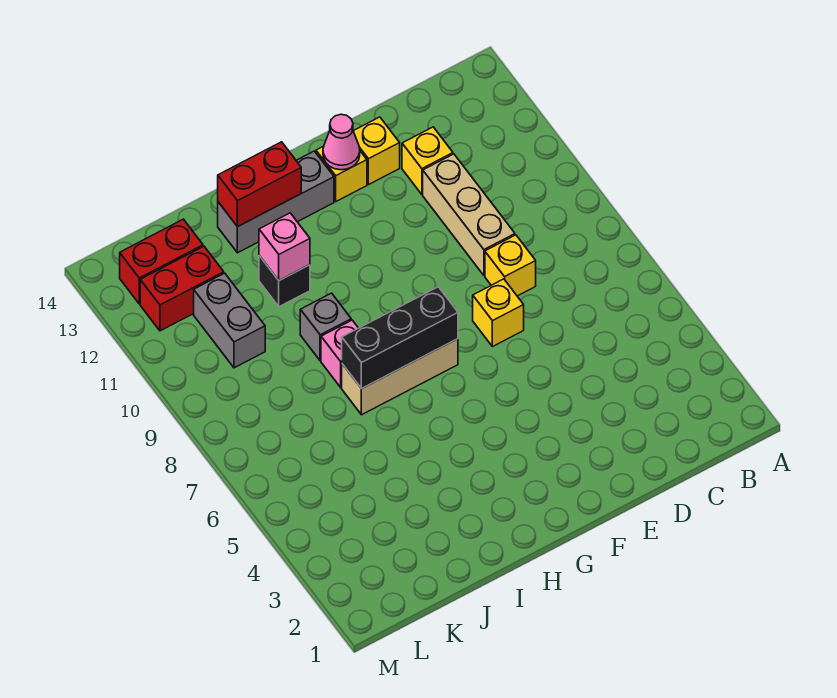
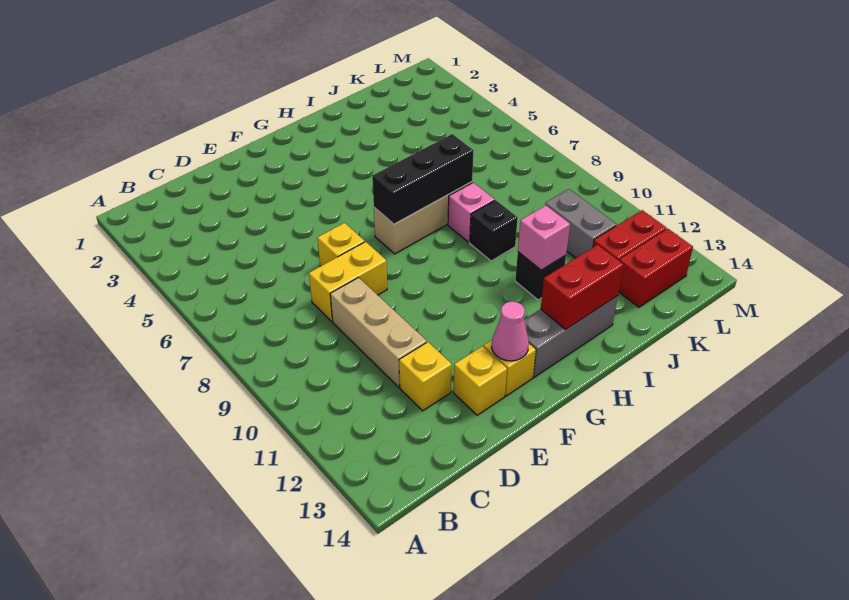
yellow 1x1 brick [485,235,536,296] -> yellow 1x2 brick [309,242,387,321]
grey 1x1 brick [300,293,351,361] -> black 1x1 brick [470,200,518,261]

